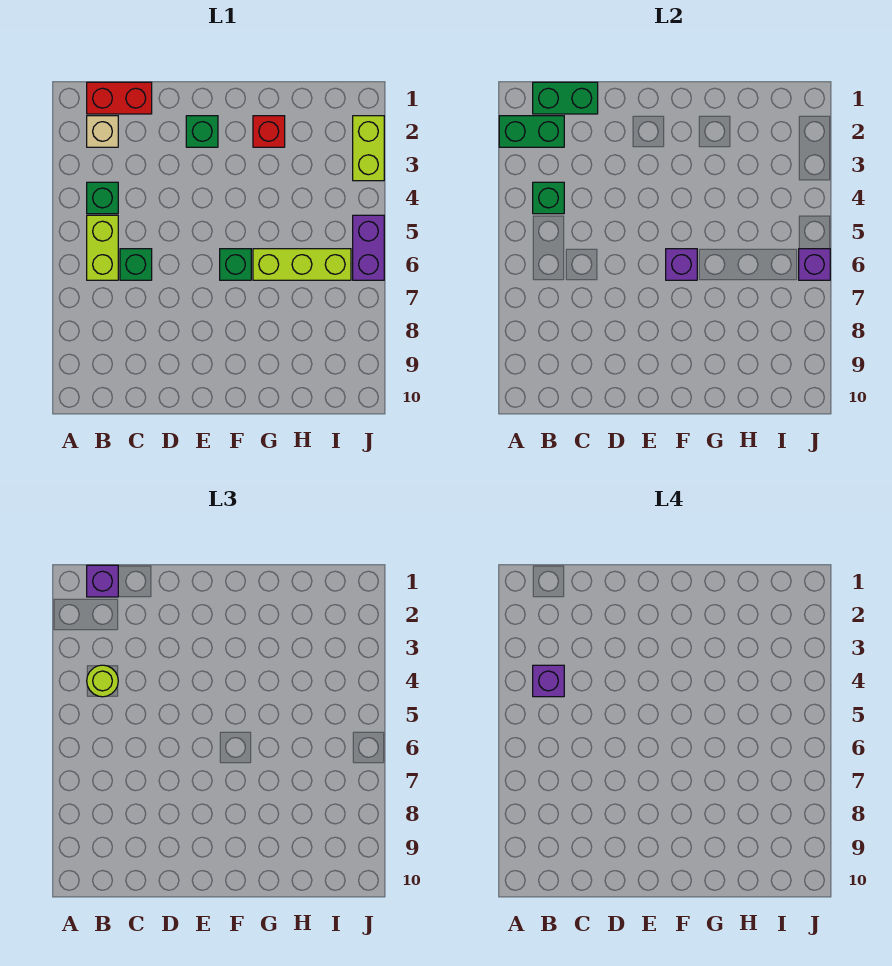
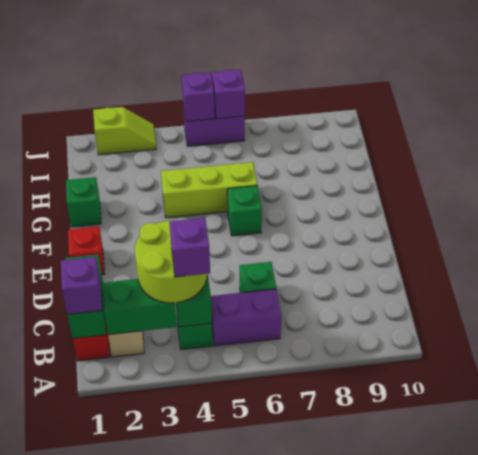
green 1x2 brick [499,116,564,147] -> green 1x2 brick turned to [102,279,177,334]
lime 1x1 round brick [87,665,118,697] -> lime 2x2 round brick [135,219,207,303]
lime 1x2 brick [87,215,118,280] -> purple 1x2 brick [211,289,282,346]
green 1x1 brick [186,116,218,147] -> green 1x1 brick moved to [66,177,101,227]
purple 1x1 brick [666,249,697,280] -> purple 1x1 brick moved to [182,73,215,121]
red 1x1 brick [253,116,285,147] -> red 1x1 brick moved to [68,226,105,275]
lime 1x3 brick [253,249,351,280] -> lime 1x3 brick turned to [161,162,257,218]
lime 1x2 brick [353,116,384,181] -> lime 1x2 slope [93,107,156,155]

